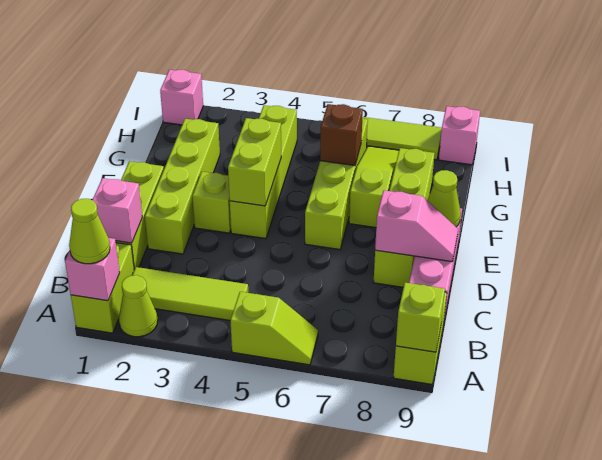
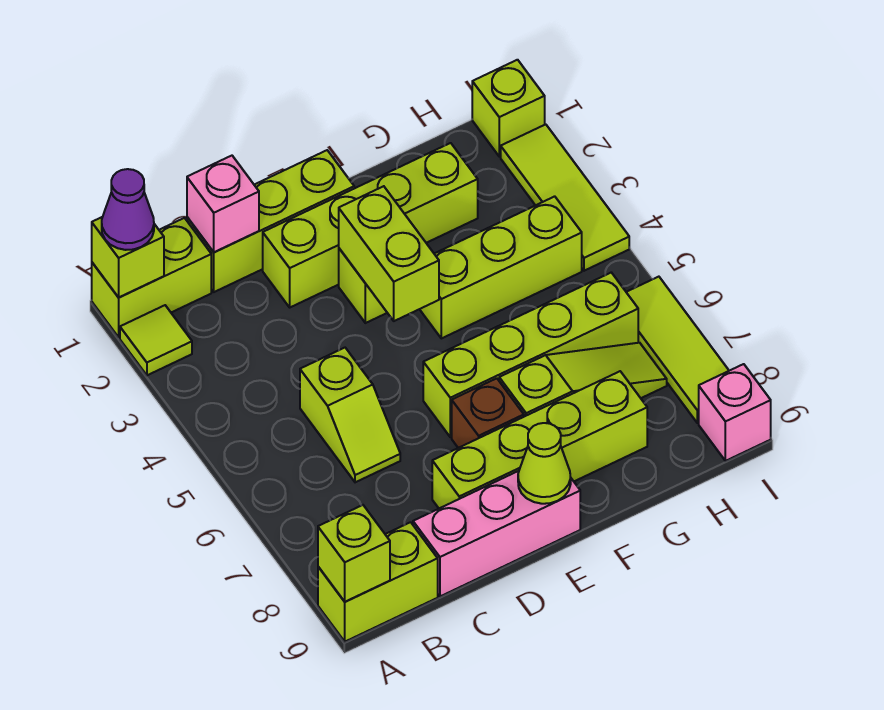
pink 1x1 brick [65,238,120,301] -> lime 1x1 brick [92,217,164,297]
lime 1x1 cone [69,199,110,264] -> purple 1x1 cone [102,169,154,250]
lime 1x1 cone [119,275,158,337] -> lime 1x1 tile [120,305,192,375]
lime 1x2 slope [230,292,318,365] -> lime 1x2 slope moved to [300,348,400,482]
lime 1x3 tile [132,267,248,320] -> lime 1x3 tile moved to [501,124,629,271]
pink 1x2 slope [375,190,458,262] -> none
lime 1x4 brick [230,105,297,239] -> lime 1x3 brick [420,196,582,338]
lime 1x2 brick [228,118,281,206] -> lime 1x2 brick turned to [339,186,439,321]
brown 1x1 brick [320,104,363,165] -> brown 1x1 brick moved to [452,378,524,448]
pink 1x1 brick [160,70,203,125] -> lime 1x1 brick [472,60,545,157]

